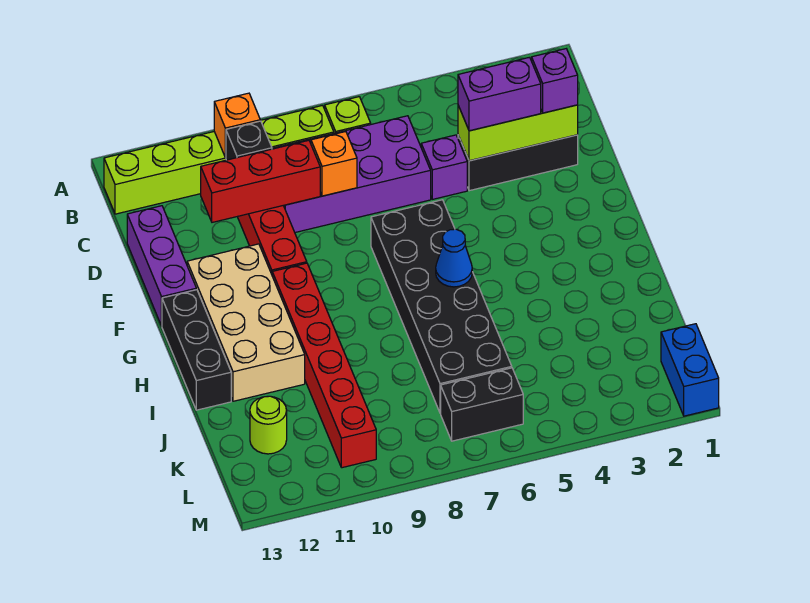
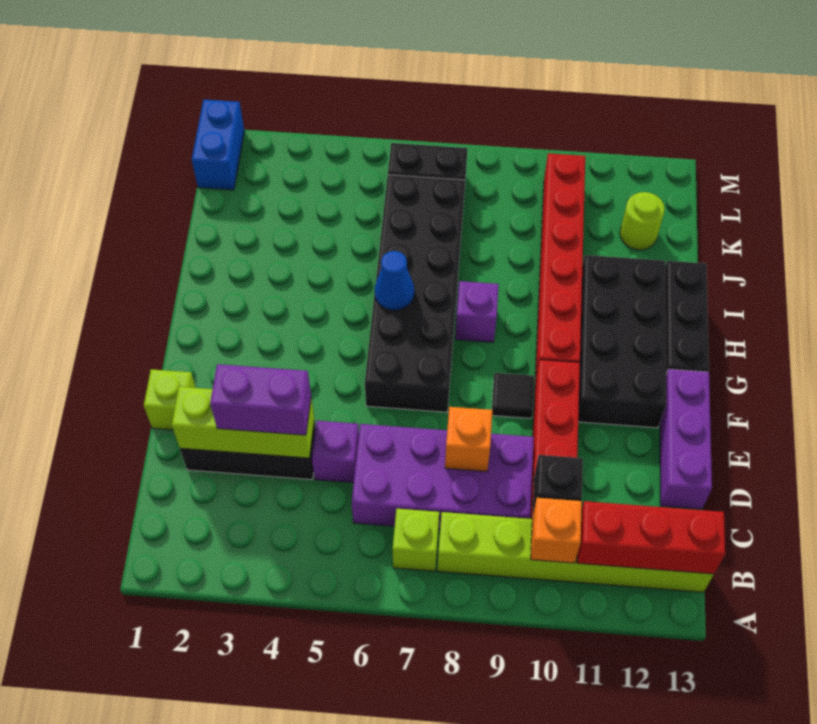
purple 1x1 brick [532,49,578,113] -> purple 1x1 brick moved to [455,281,499,342]
red 1x3 brick [201,140,320,222] -> red 1x3 brick moved to [577,501,725,574]
none -> lime 1x1 brick [144,369,196,430]
none -> black 1x1 tile [492,373,534,418]
tan 2x4 brick [187,244,305,401] -> black 2x4 brick [578,255,666,428]

